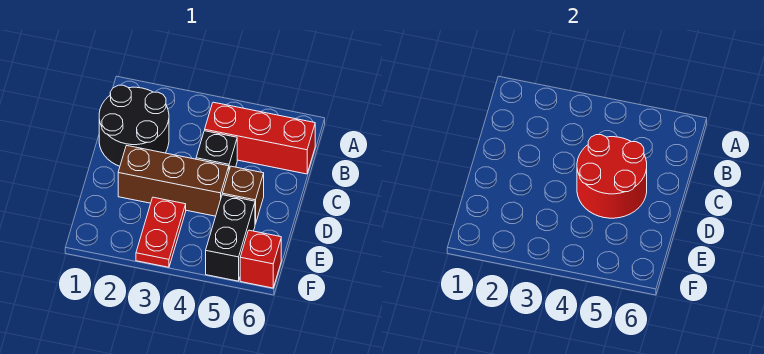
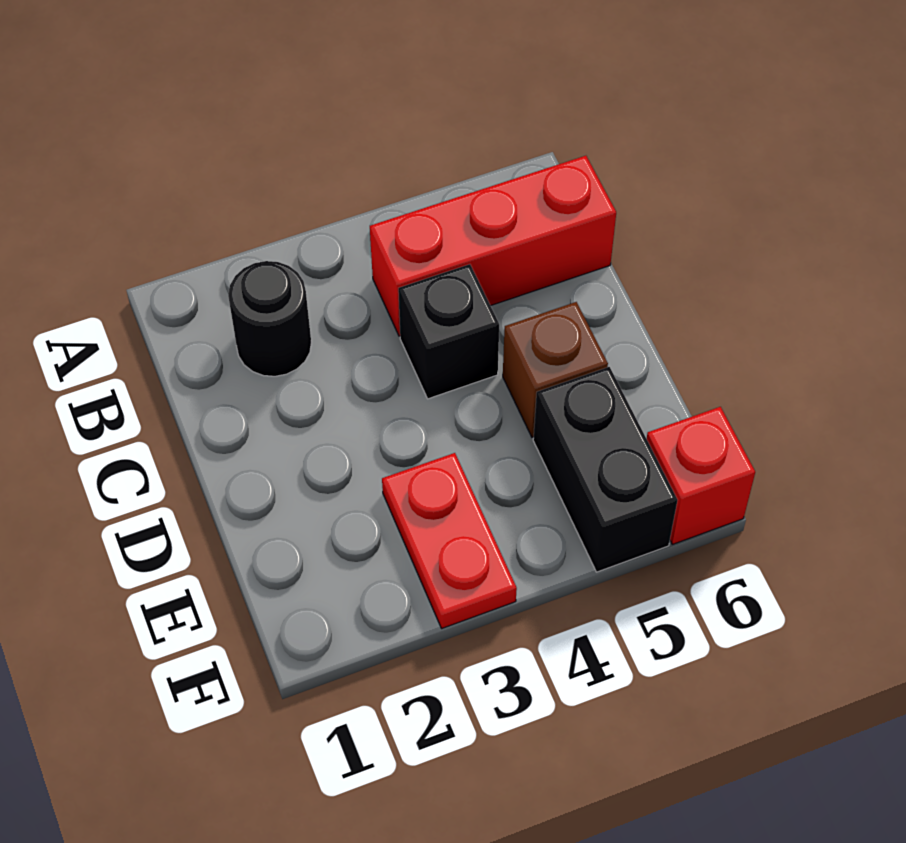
black 2x2 round brick [99,85,169,166] -> black 1x1 round brick [228,261,311,376]
red 2x2 round brick [577,135,647,218] -> none
brown 1x3 brick [118,146,229,216] -> none

